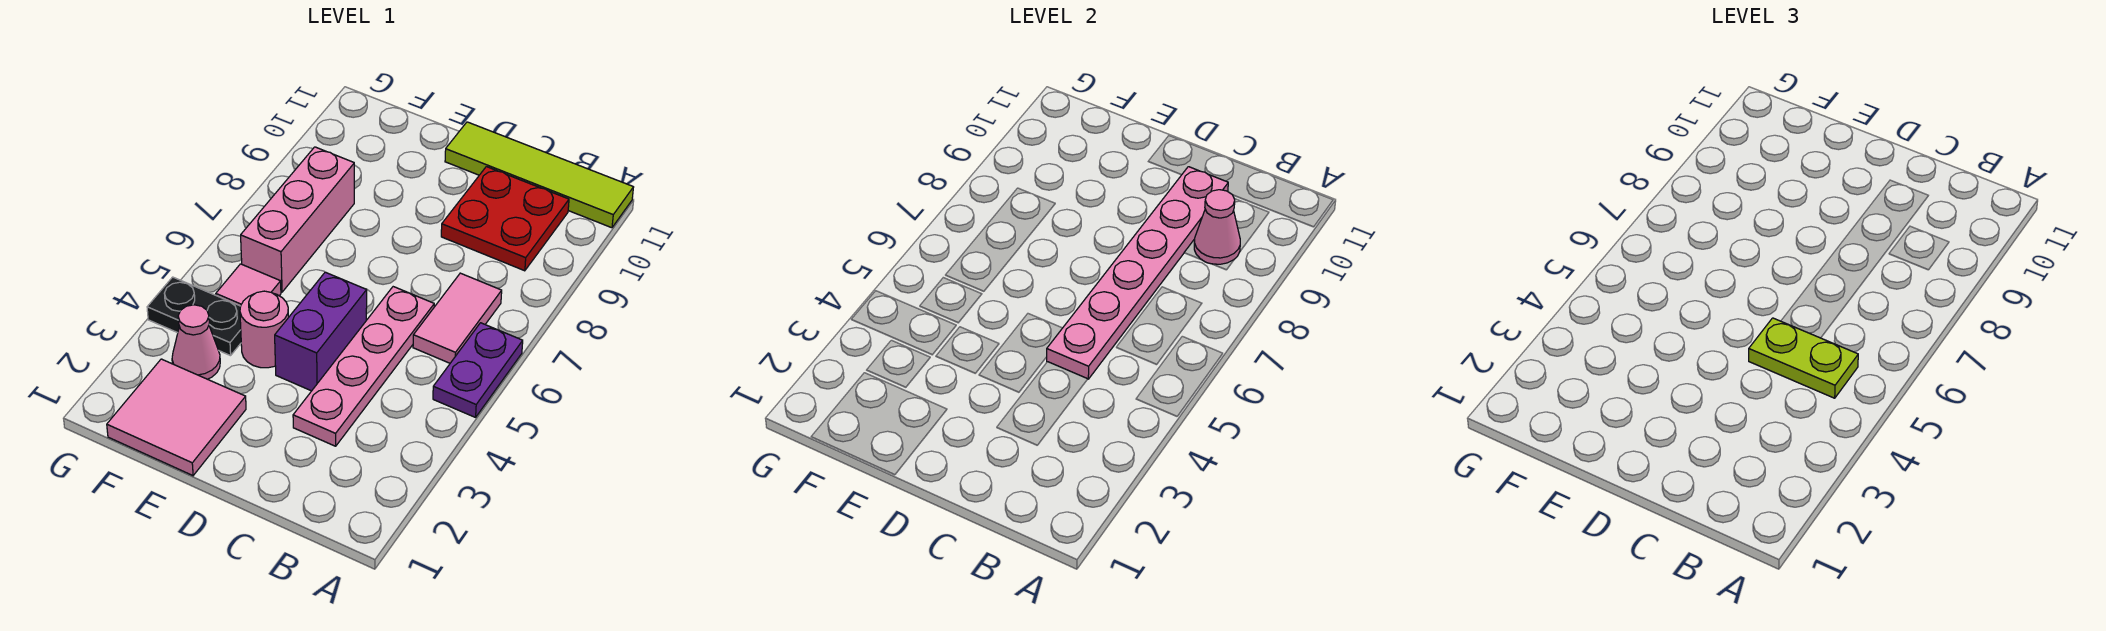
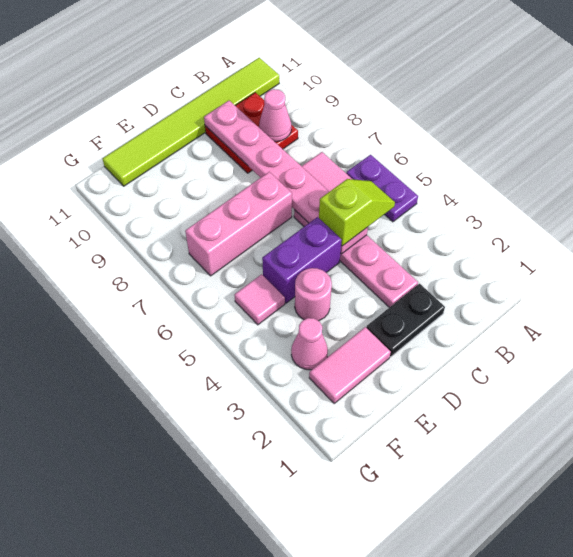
lime 1x4 tile [445,122,634,228] -> lime 1x6 tile [102,58,279,186]
lime 1x2 plate [1749,318,1858,398] -> lime 1x2 slope [319,179,395,246]
purple 1x2 brick [275,272,367,391] -> purple 1x2 brick turned to [262,217,342,303]
pink 2x2 tile [107,359,246,476] -> pink 1x2 tile [309,327,391,403]
black 1x2 plate [147,277,241,356] -> black 1x2 plate moved to [366,284,445,357]
pink 1x3 brick [241,147,354,292] -> pink 1x3 brick turned to [185,172,292,276]

